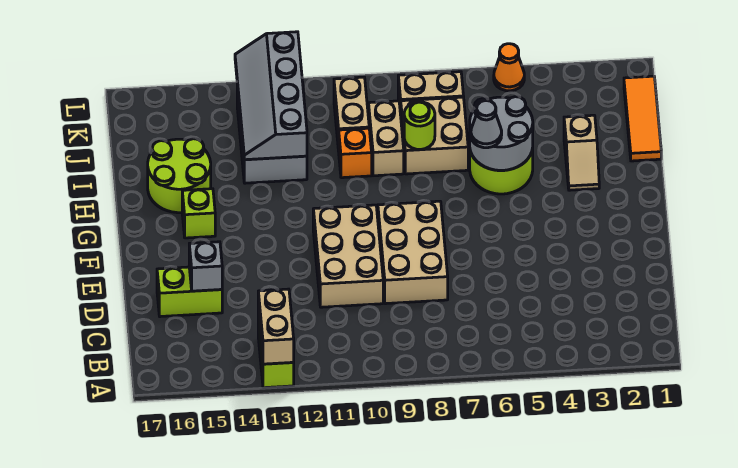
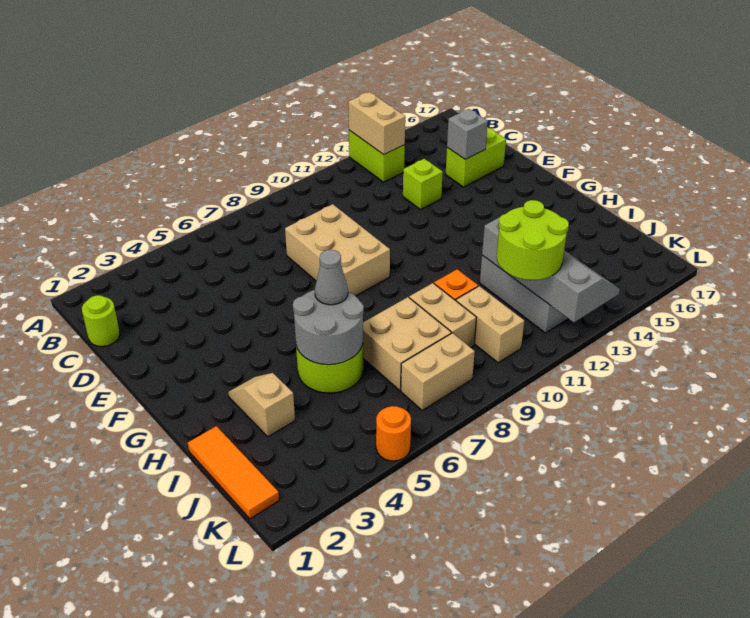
tan 2x3 brick [313,205,383,307] -> none
lime 1x1 brick [182,189,215,238] -> lime 1x1 brick moved to [403,159,443,209]
lime 2x2 round brick [148,139,211,213] -> lime 2x2 round brick moved to [497,200,569,280]
lime 1x1 round brick [404,102,435,150] -> lime 1x1 round brick moved to [82,295,120,347]
orange 1x1 cone [494,44,524,91] -> orange 1x1 round brick [376,406,411,461]

